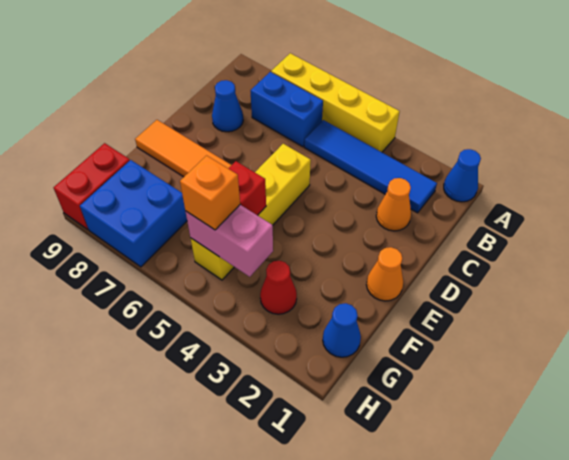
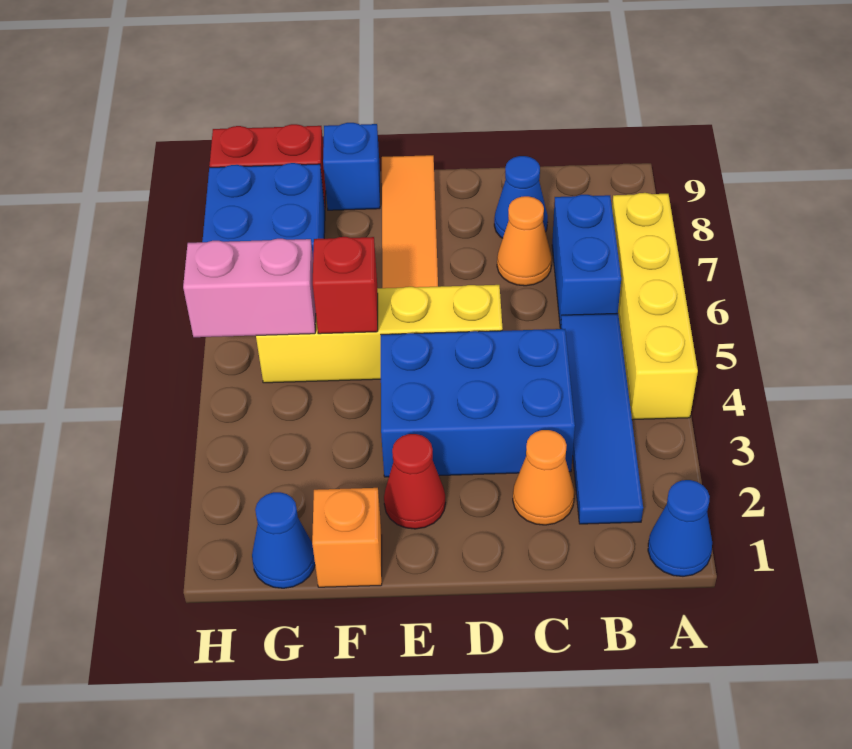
none -> blue 2x3 brick [381,329,575,477]
orange 1x1 cone [366,247,403,301] -> orange 1x1 cone moved to [497,196,552,286]
none -> blue 1x1 brick [323,123,380,210]
red 1x1 cone [260,261,297,314] -> red 1x1 cone moved to [384,434,445,529]
pink 1x2 brick [185,205,273,277] -> pink 1x2 brick turned to [183,239,316,337]
orange 1x1 brick [180,156,240,230] -> orange 1x1 brick moved to [312,488,382,587]

